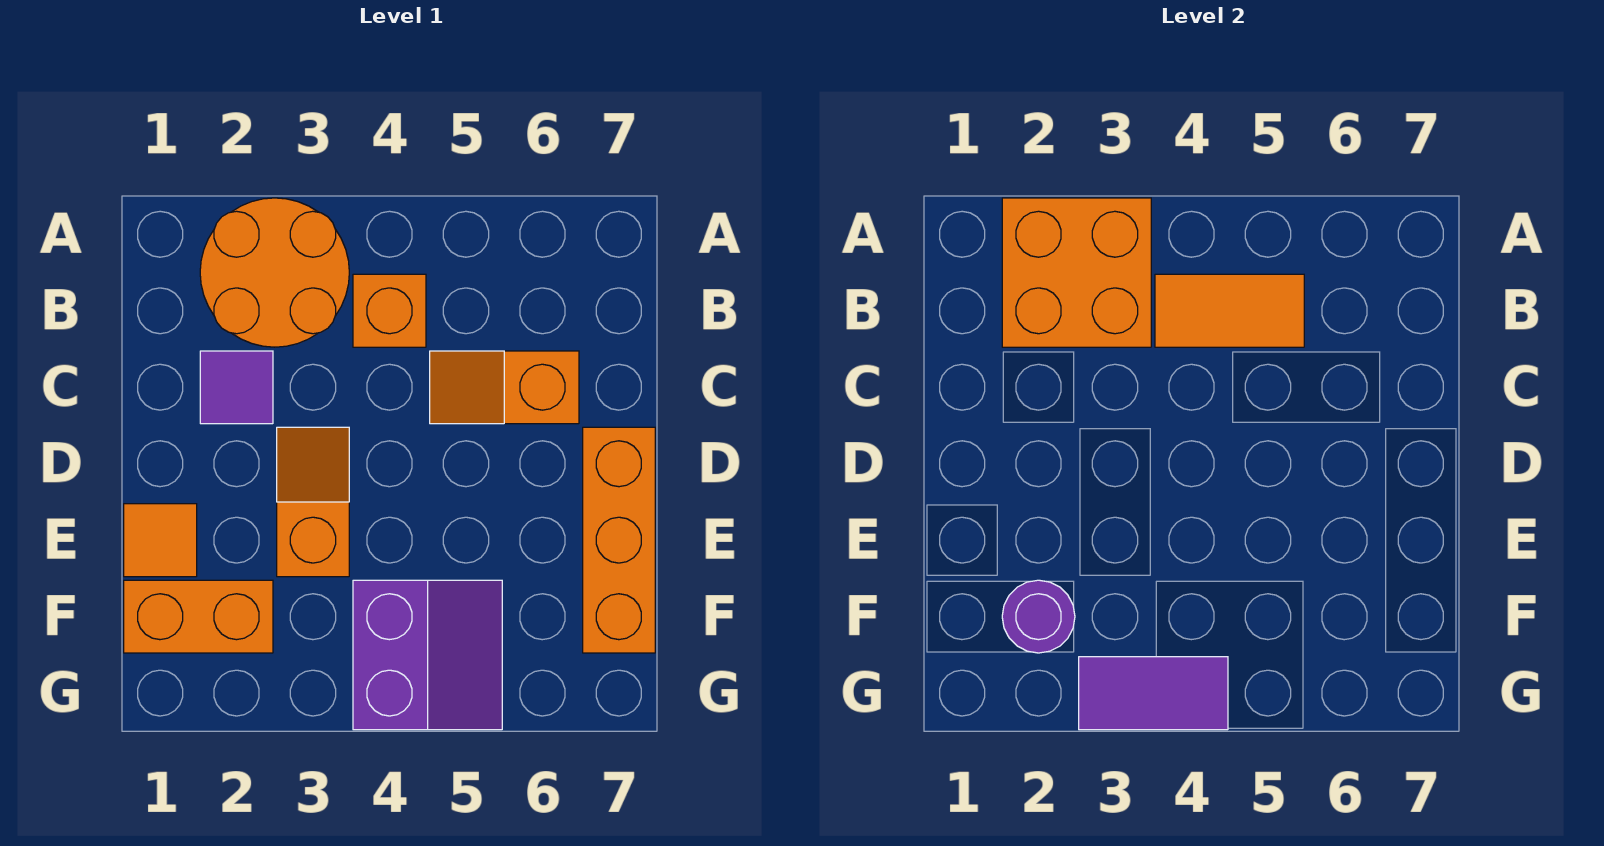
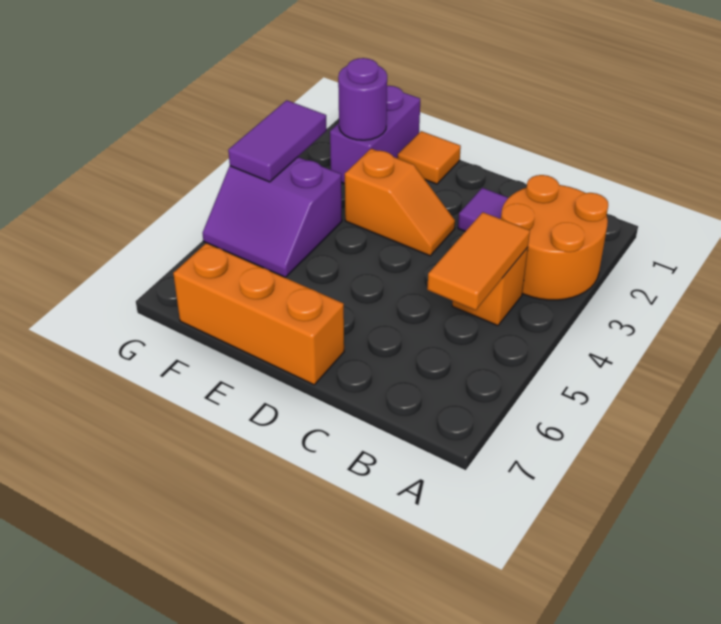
orange 2x2 brick [1002,198,1151,347] -> none
orange 1x2 slope [430,351,579,424] -> none
orange 1x2 brick [124,580,273,653] -> purple 1x2 brick [330,86,420,184]

